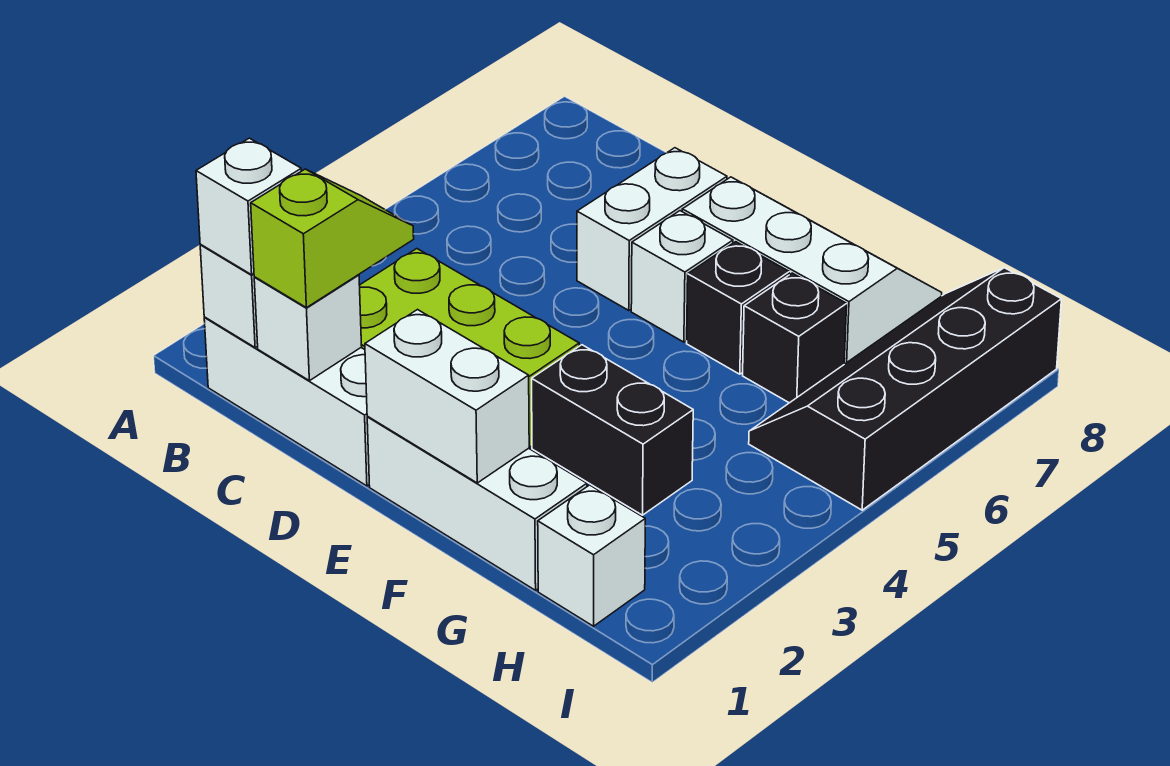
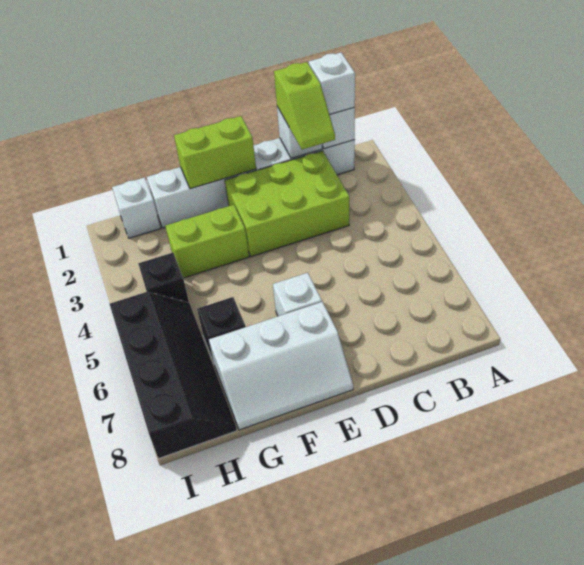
white 1x2 brick [577,148,727,310] -> none
white 1x2 brick [365,310,529,483] -> lime 1x2 brick [174,116,256,189]
black 1x2 brick [532,345,693,515] -> lime 1x2 brick [165,205,249,278]
black 1x1 brick [687,242,789,374] -> black 1x1 brick moved to [138,253,189,303]

